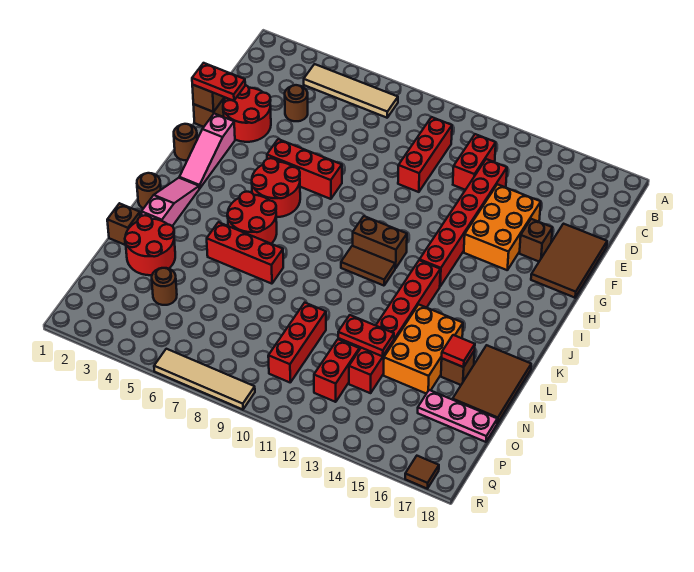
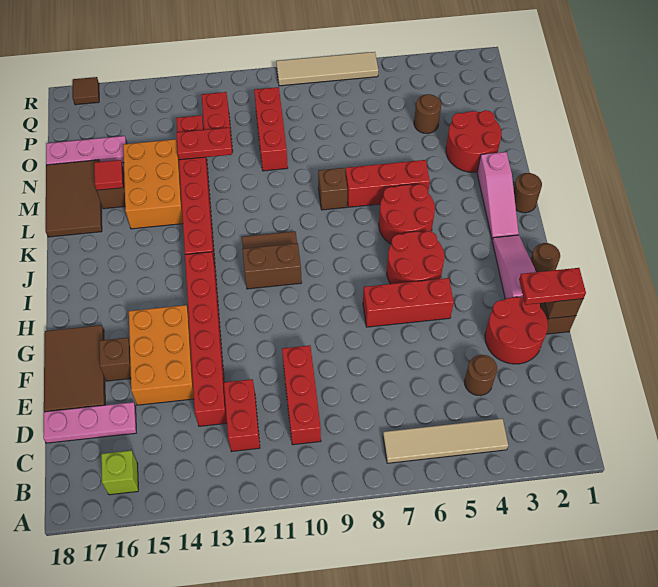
none -> lime 1x1 brick [101,450,138,495]
none -> pink 1x3 plate [43,402,136,443]
brown 1x1 brick [107,203,140,245] -> brown 1x1 brick moved to [318,168,347,210]

